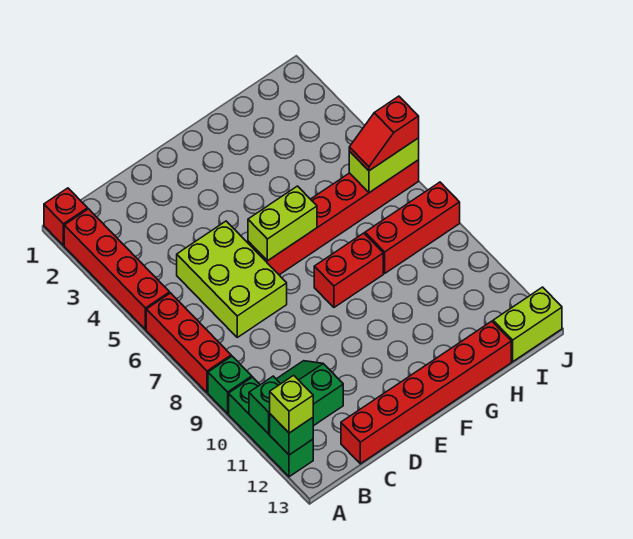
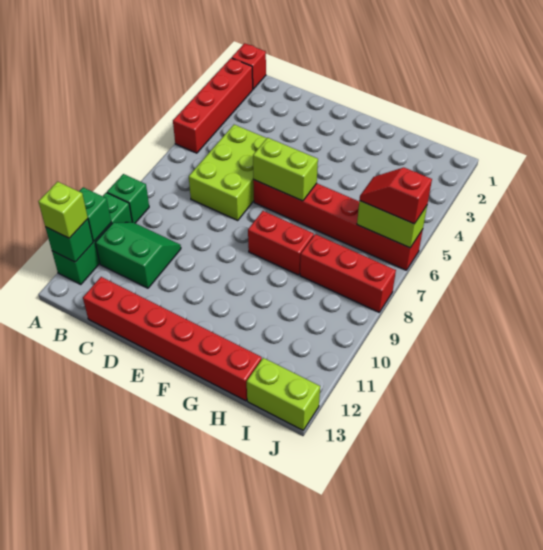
red 1x3 brick [146,293,231,393] -> none

